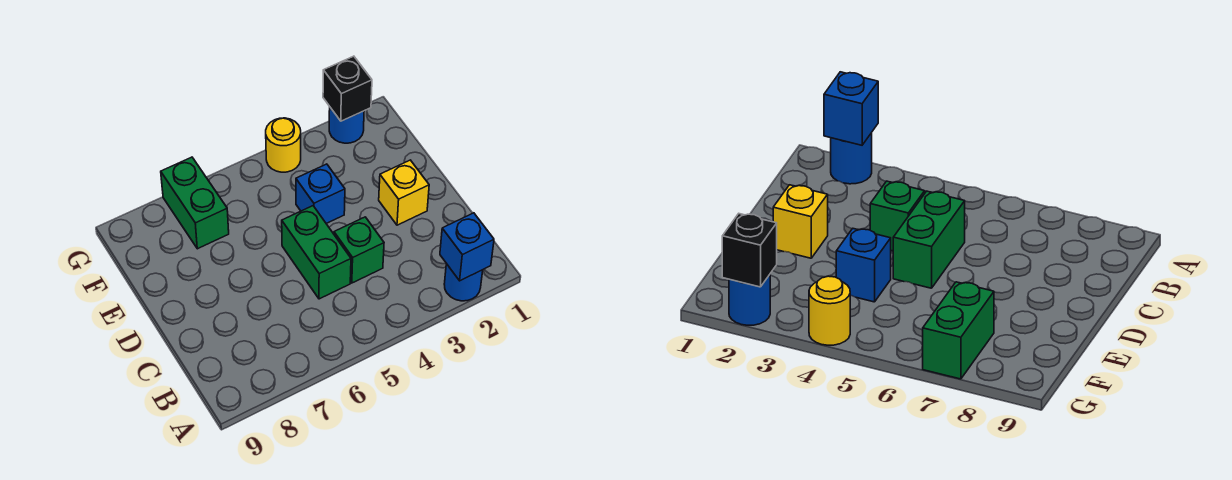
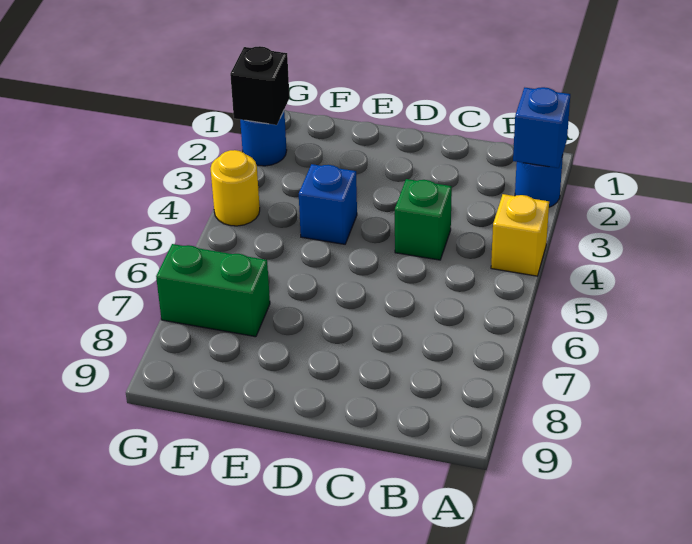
green 1x2 brick [282,206,351,299] -> none
yellow 1x1 brick [379,160,429,225] -> yellow 1x1 brick moved to [491,194,549,276]

